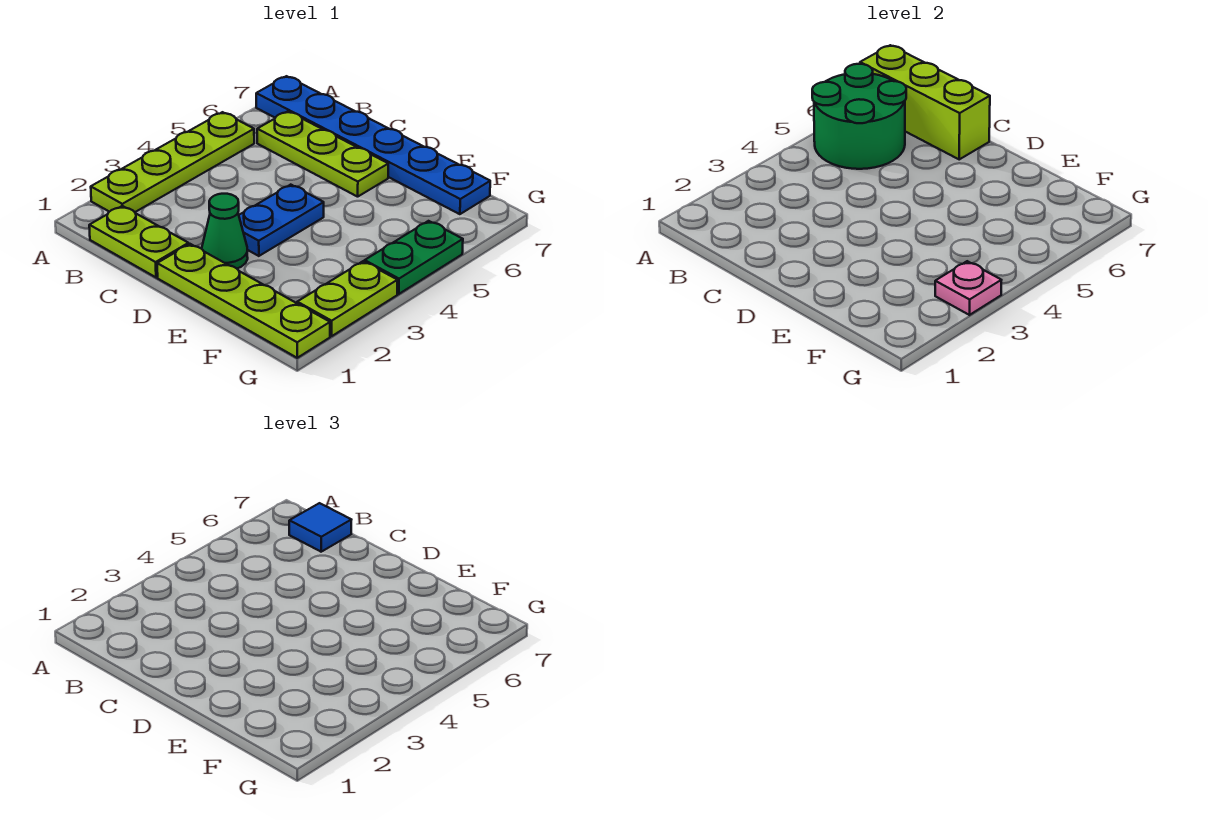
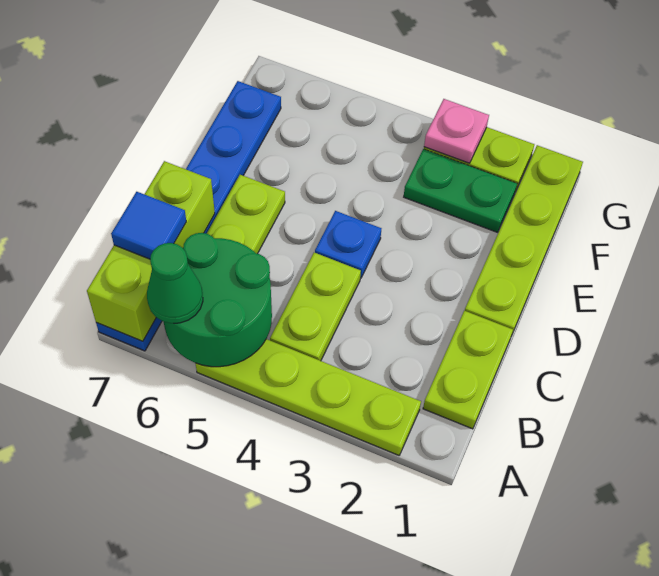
none -> lime 1x2 plate [270,253,361,361]
green 1x1 cone [202,194,248,268] -> green 1x1 cone moved to [147,243,203,323]
blue 1x2 plate [239,185,324,256] -> blue 1x1 plate [315,211,381,278]
green 1x2 plate [365,221,463,294] -> green 1x2 plate moved to [404,149,517,232]

